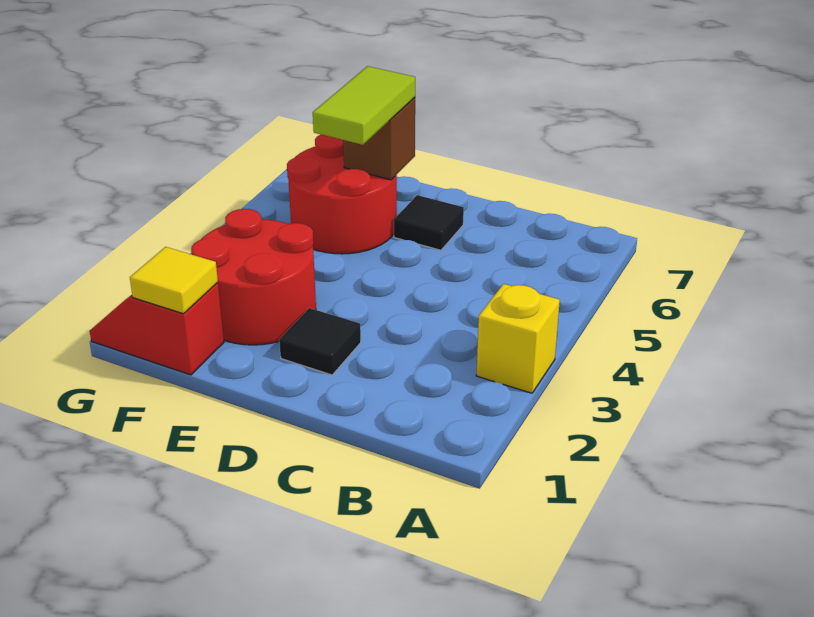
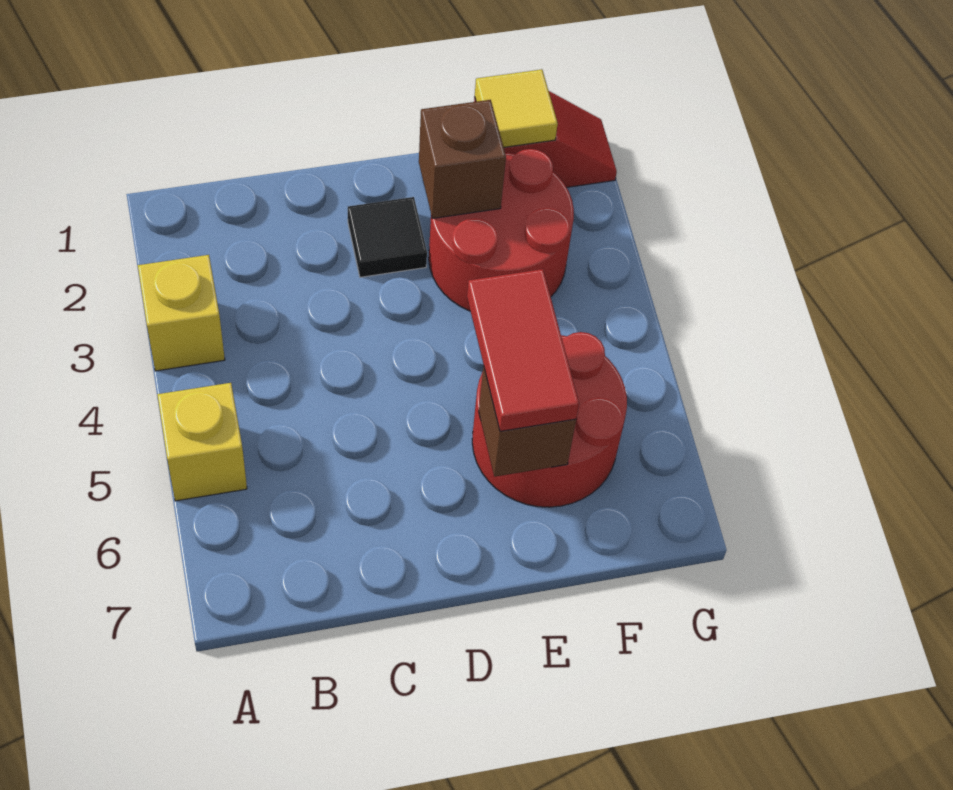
none -> yellow 1x1 brick [157,383,247,501]
black 1x1 tile [394,195,464,250] -> none
none -> brown 1x1 brick [419,100,506,219]
lime 1x2 tile [313,66,415,145] -> red 1x2 tile [467,269,579,431]

